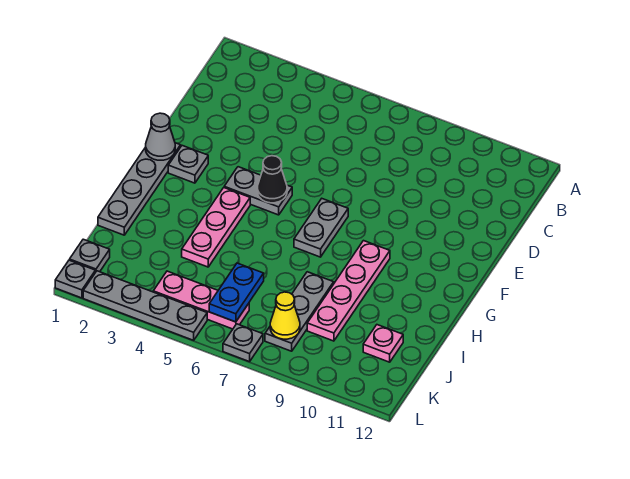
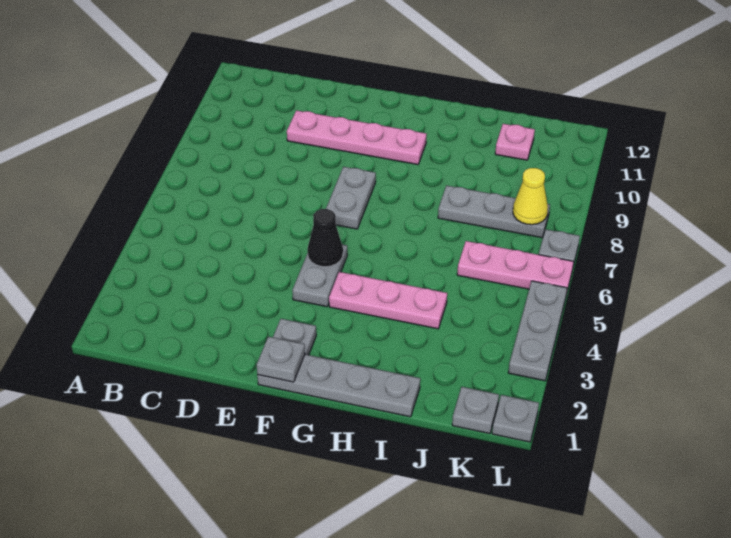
grey 1x1 cone [146,113,175,160] -> grey 1x1 plate [257,337,305,382]
grey 1x2 plate [294,199,348,257] -> grey 1x2 plate turned to [326,167,376,229]
pink 1x4 plate [307,241,390,341] -> pink 1x4 plate moved to [287,110,427,165]
blue 1x2 plate [209,263,264,322] -> none
pink 1x3 plate [153,271,249,329] -> pink 1x3 plate turned to [457,241,574,295]
grey 1x4 plate [83,271,207,340] -> grey 1x3 plate [508,281,567,381]

